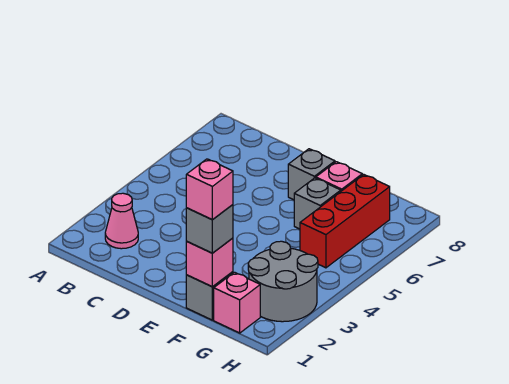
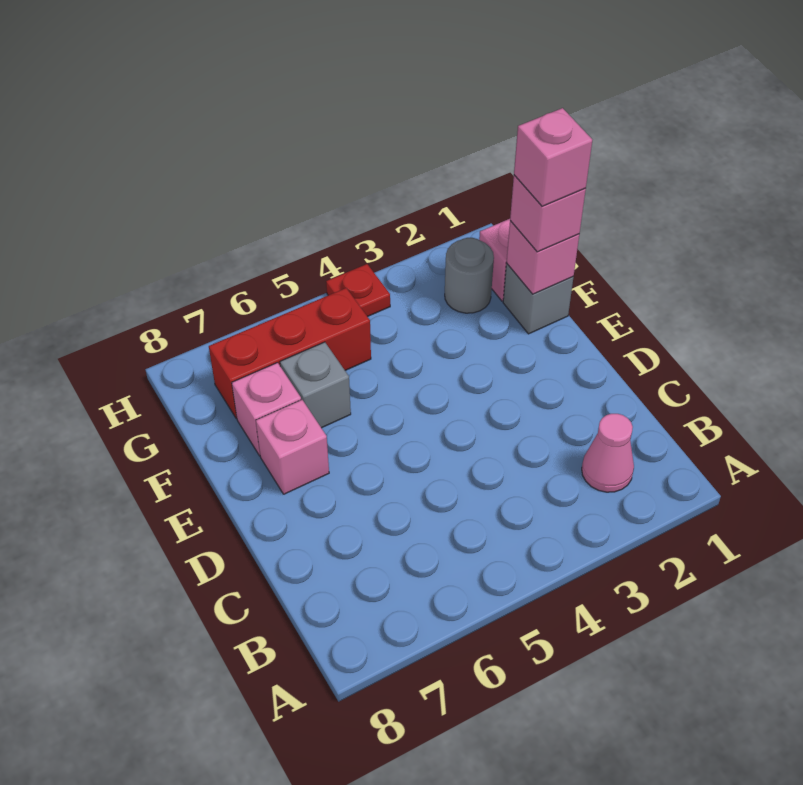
grey 1x1 brick [288,149,335,200] -> pink 1x1 brick [256,400,329,494]
grey 1x1 brick [186,205,233,253] -> pink 1x1 brick [510,175,586,252]
grey 2x2 round brick [248,241,318,322] -> grey 1x1 round brick [445,238,494,313]
none -> red 1x1 plate [326,264,390,317]

